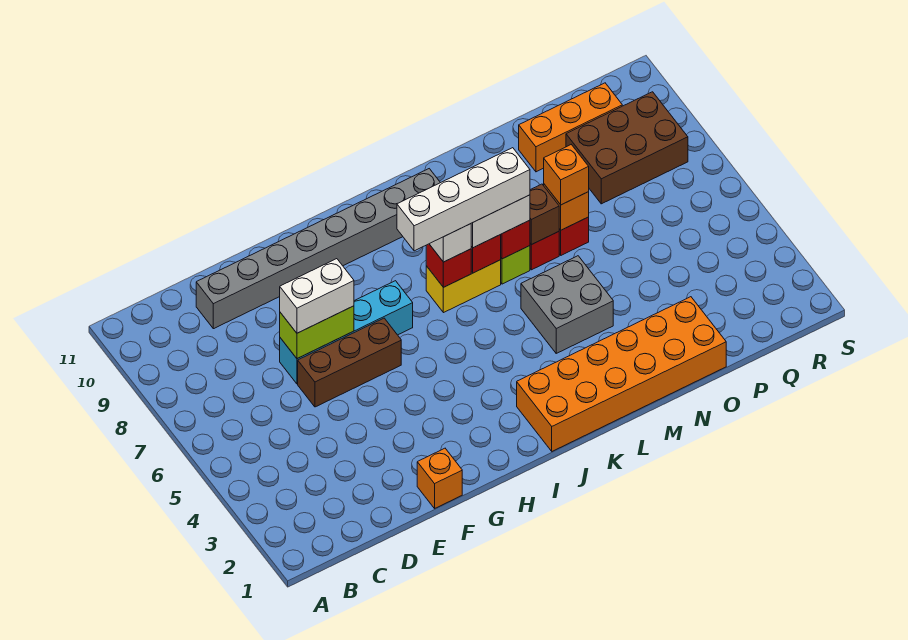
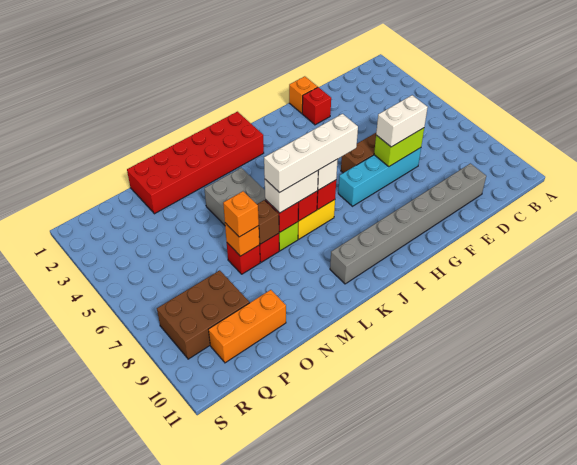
none -> red 1x1 brick [302,87,331,125]
orange 2x6 brick [517,297,726,451] -> red 2x6 brick [127,112,264,214]

